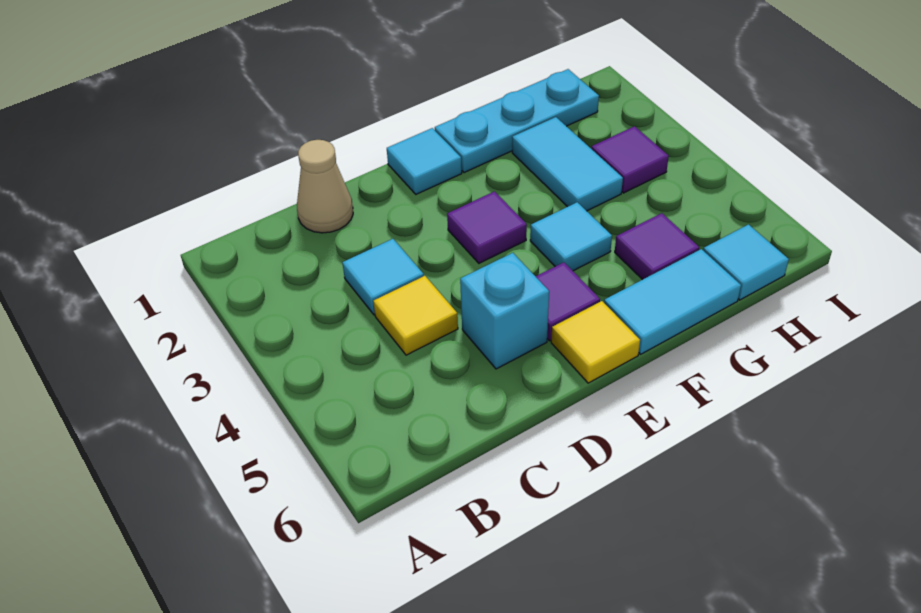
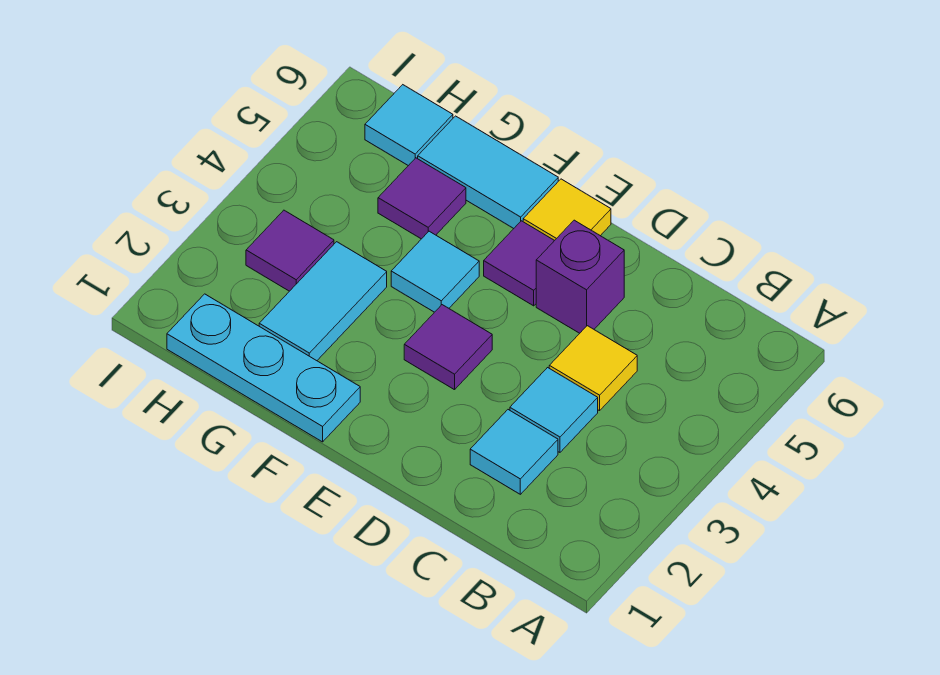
tan 1x1 cone [297,140,353,233] -> none
cyan 1x1 brick [460,253,549,369] -> purple 1x1 brick [536,220,624,333]
cyan 1x1 tile [387,128,462,194] -> cyan 1x1 tile moved to [470,410,558,494]

